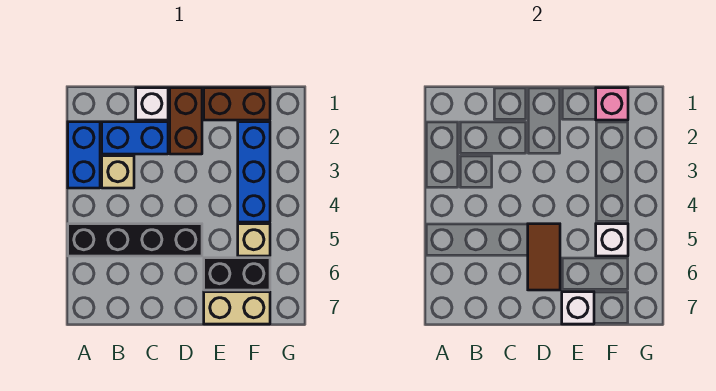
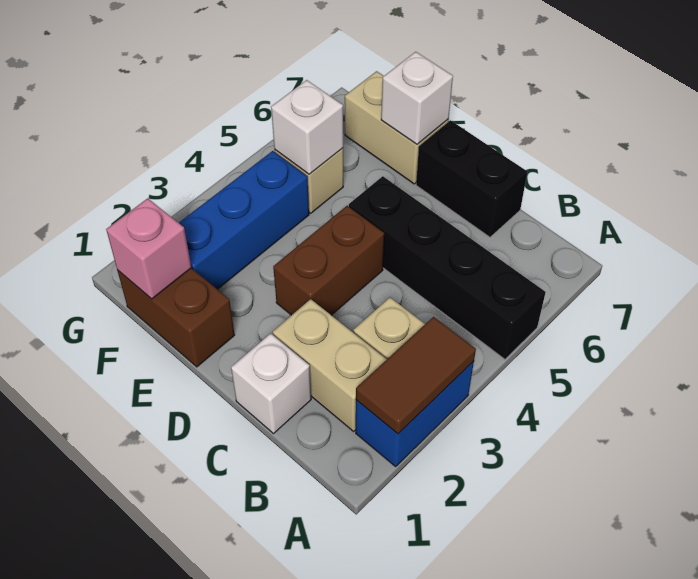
blue 1x2 brick [102,122,168,154] -> tan 1x2 brick [273,299,387,431]
brown 1x2 brick [170,88,202,154] -> brown 1x2 brick moved to [273,206,384,315]
brown 1x2 tile [528,224,560,290] -> brown 1x2 tile moved to [356,317,476,434]
black 1x2 brick [204,258,270,290] -> black 1x2 brick moved to [416,120,527,237]

